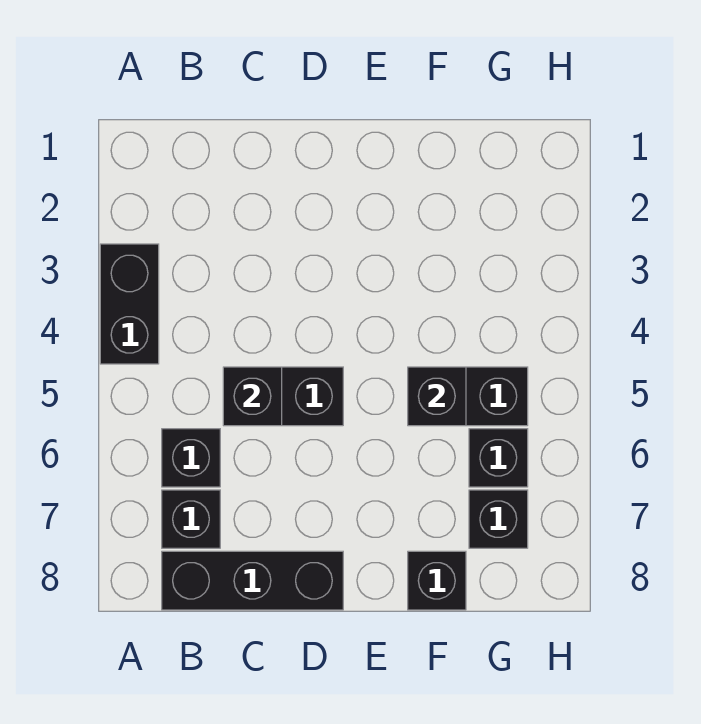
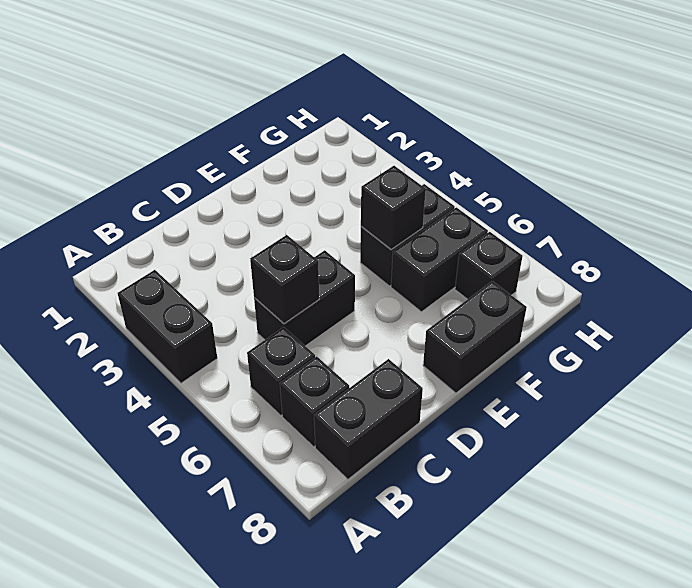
black 1x3 brick [162,551,343,610] -> black 1x2 brick [314,359,423,479]
black 1x1 brick [408,551,466,610] -> black 1x2 brick [423,281,527,393]
black 1x1 brick [469,429,528,487] -> black 1x2 brick [391,207,488,312]

